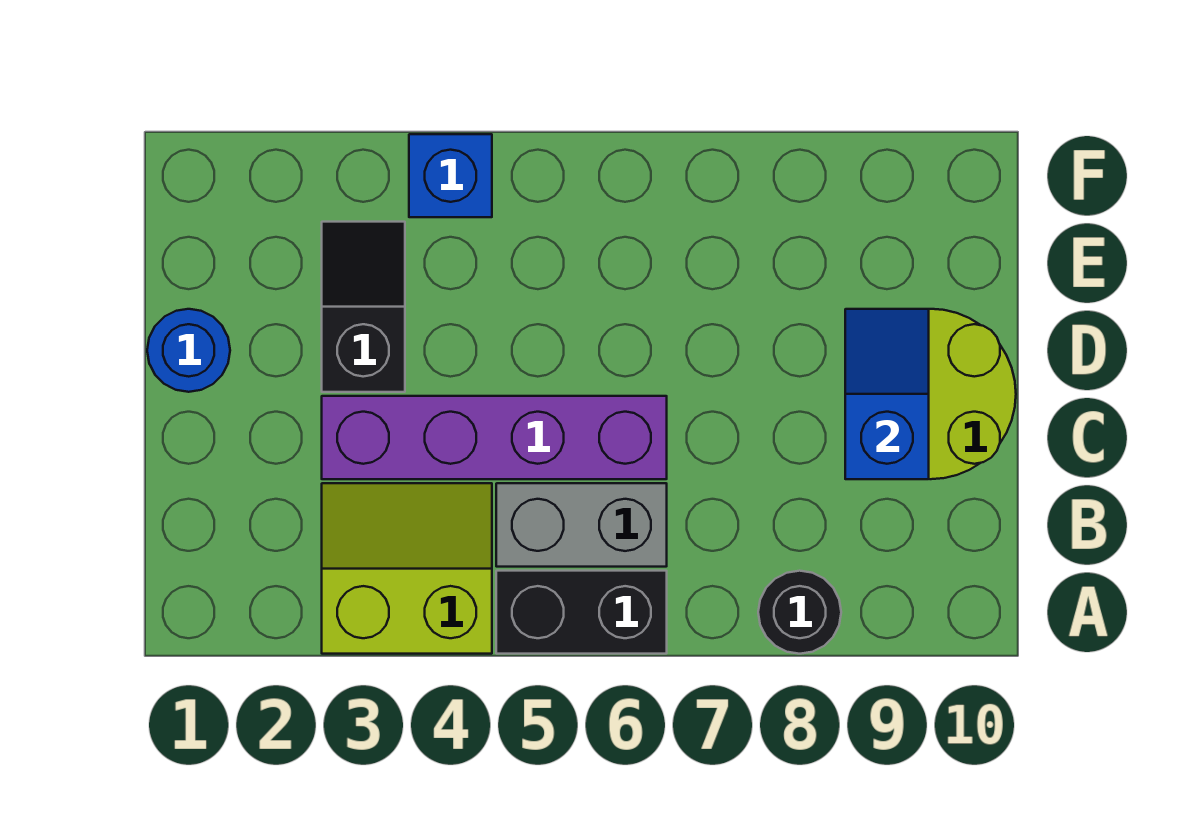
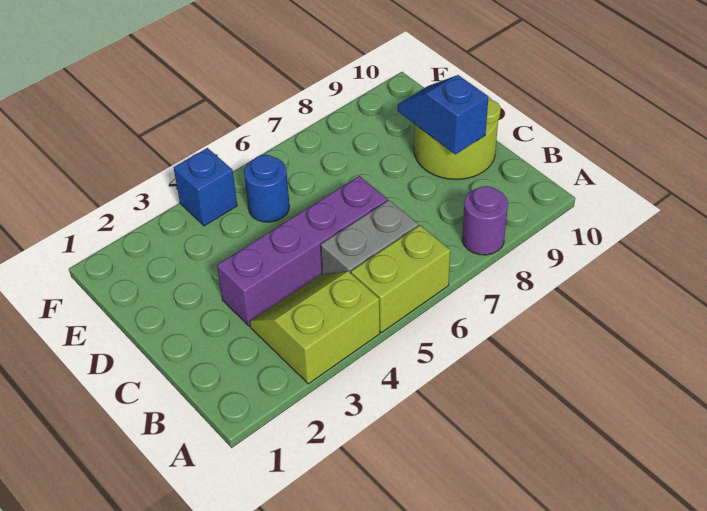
black 1x2 brick [496,571,667,654] -> lime 1x2 brick [351,225,450,333]
black 1x1 round brick [758,571,841,654] -> purple 1x1 round brick [462,186,508,255]
blue 1x1 round brick [147,309,230,392] -> blue 1x1 round brick moved to [244,155,290,222]
black 1x2 slope [322,222,405,392] -> none

